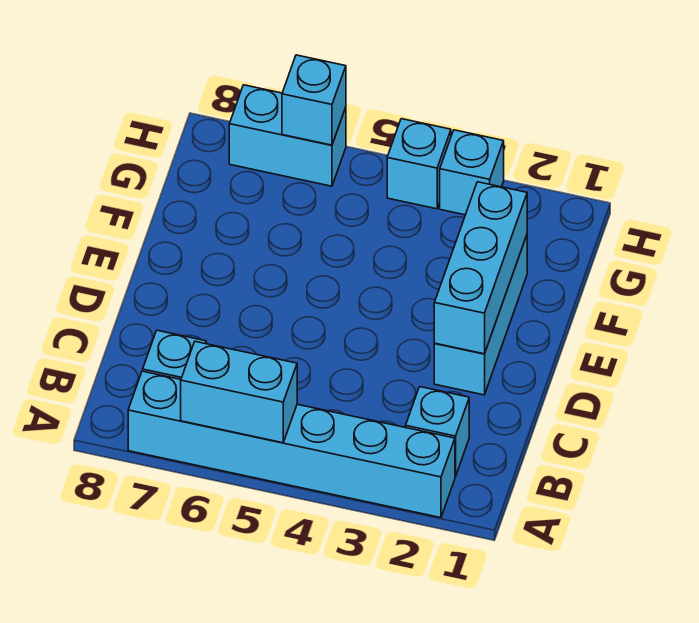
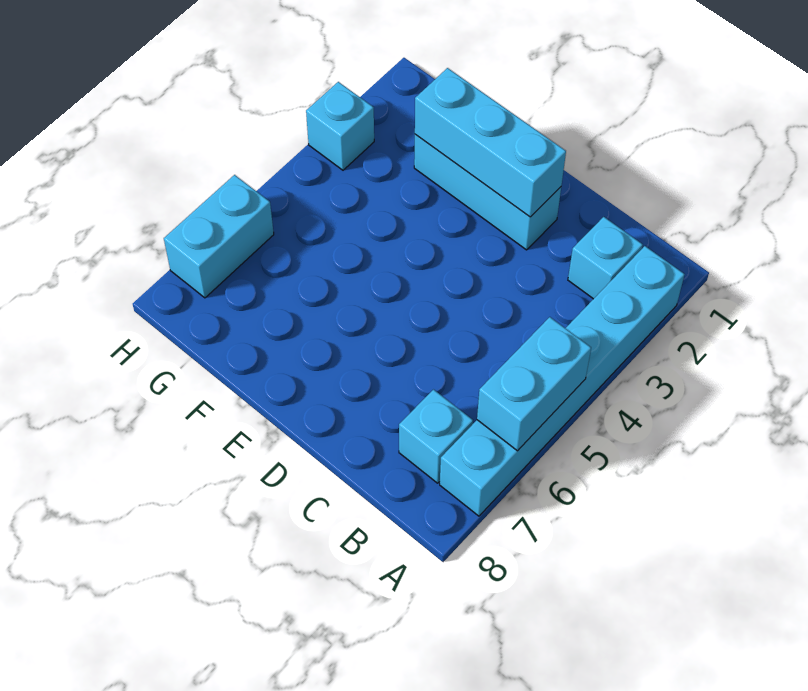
cyan 1x1 brick [387,119,451,209] -> none
cyan 1x1 brick [282,55,346,145] -> none

